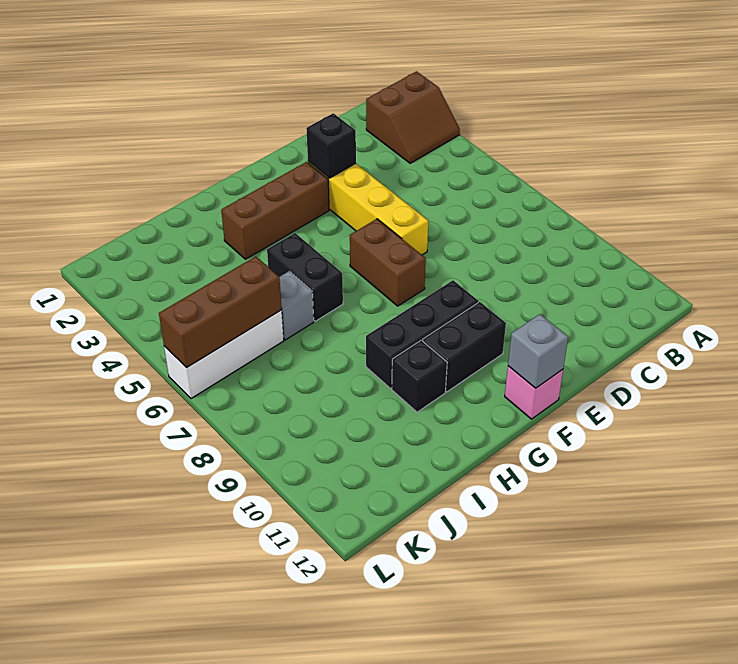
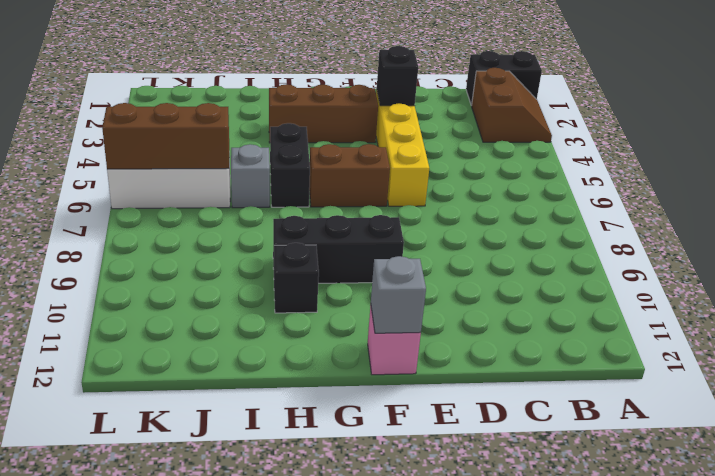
brown 2x2 slope [366,71,460,163] -> brown 2x2 slope turned to [471,68,552,142]
brown 1x2 brick [350,219,426,306] -> brown 1x2 brick turned to [309,144,390,207]
black 1x2 brick [423,302,506,392] -> black 1x2 brick moved to [466,51,542,105]

